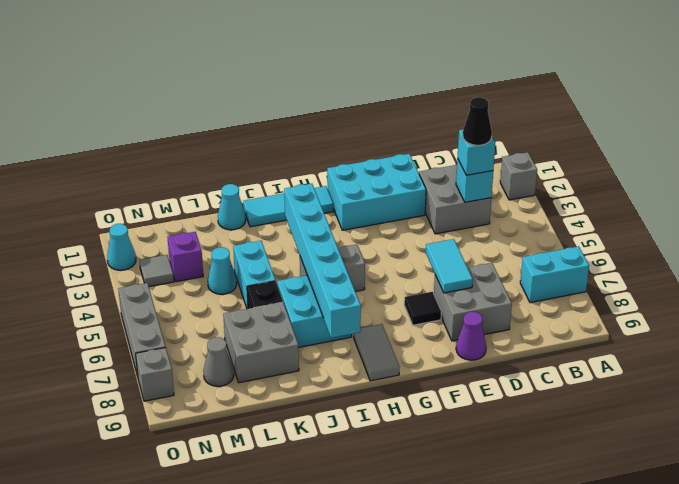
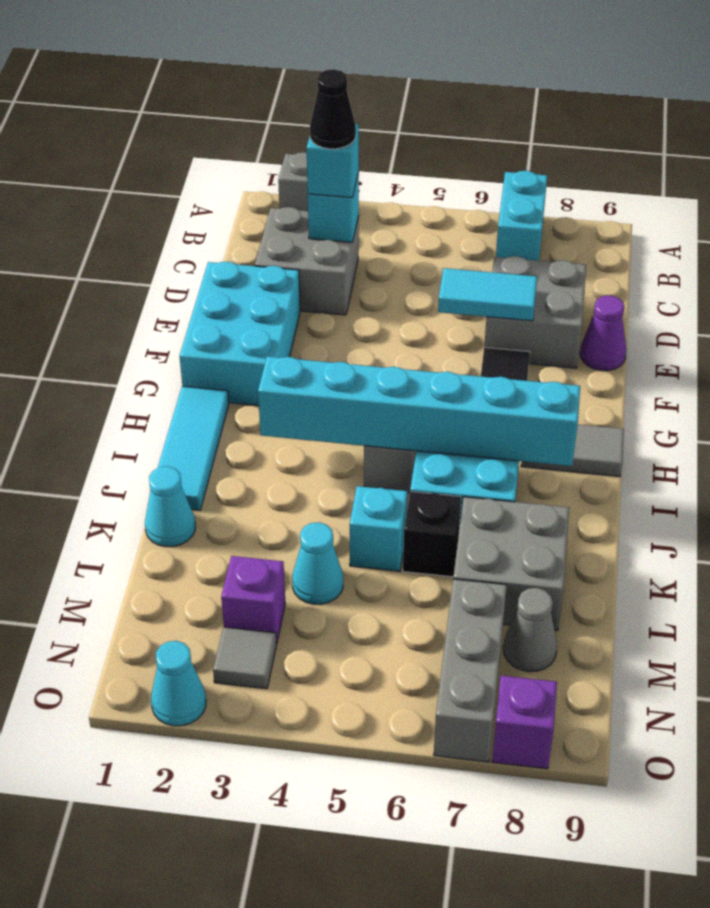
cyan 1x2 brick [233,241,275,309] -> cyan 1x1 brick [350,486,407,571]
grey 1x3 brick [118,283,166,376] -> grey 1x3 brick turned to [434,579,507,762]
grey 1x1 brick [136,348,174,401] -> purple 1x1 brick [492,676,557,769]

